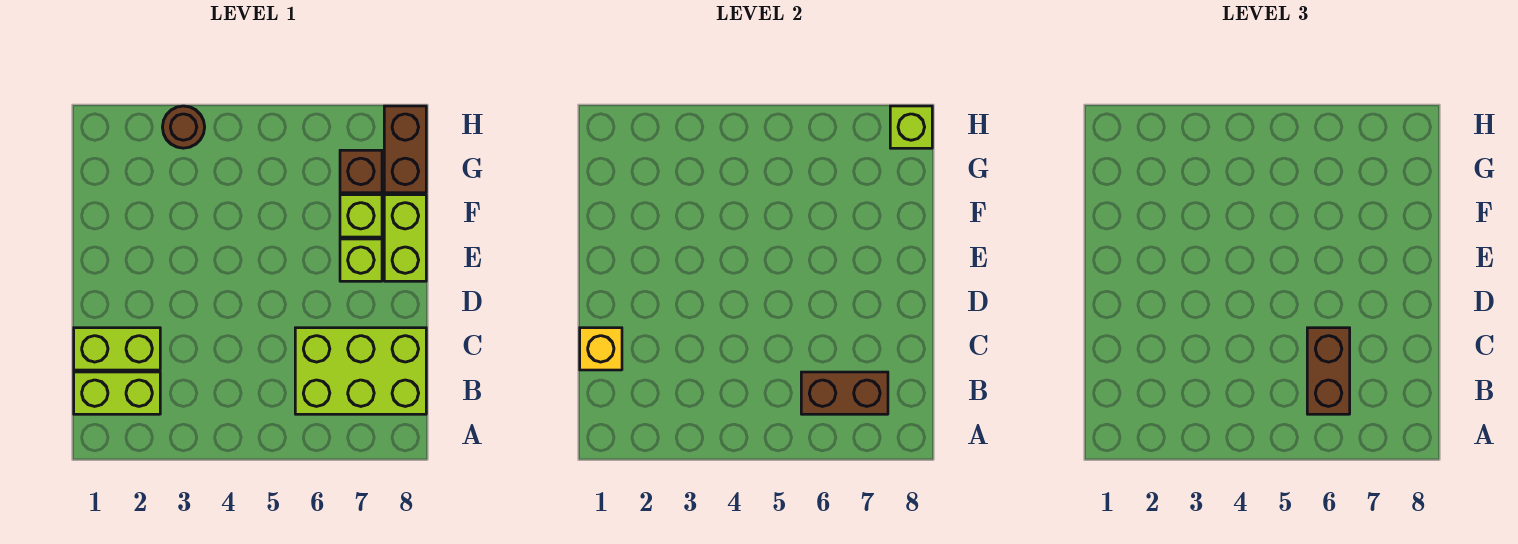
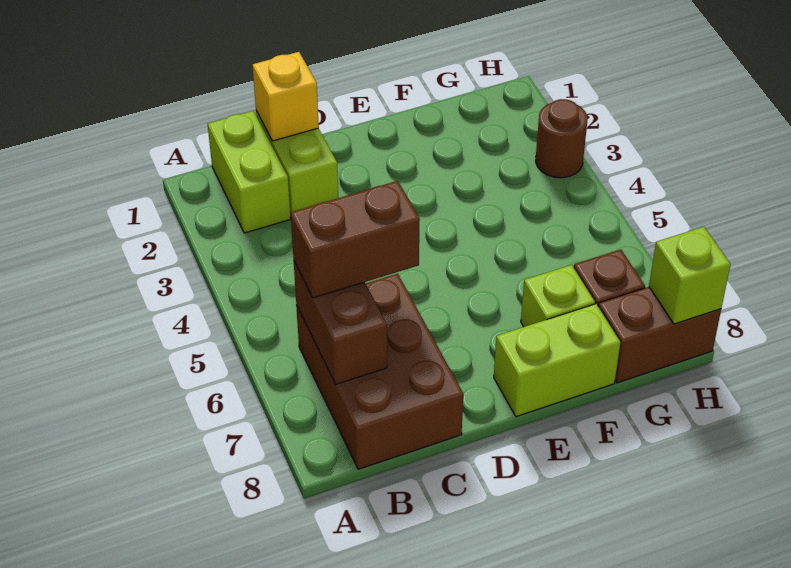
lime 2x3 brick [295,328,426,414] -> brown 2x3 brick [296,274,463,469]
lime 1x1 brick [340,239,382,281] -> none

